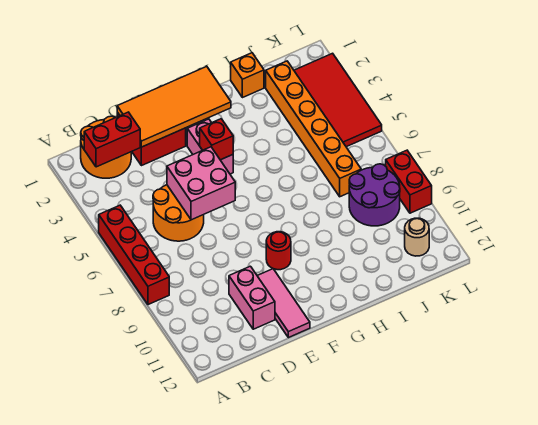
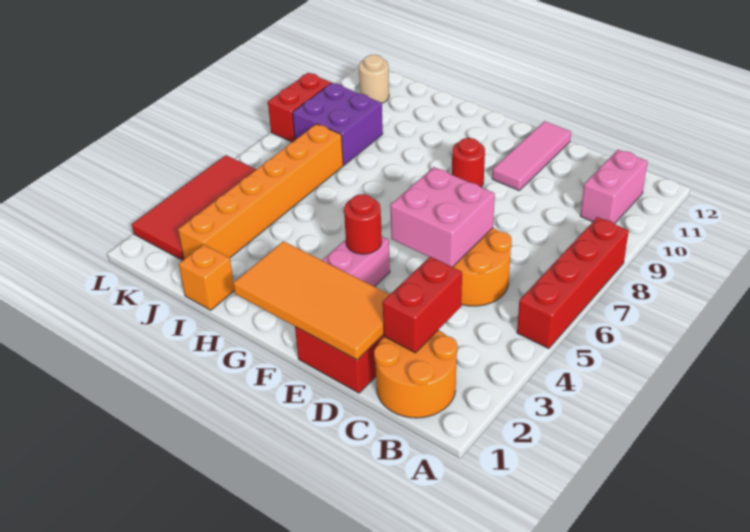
red 1x2 brick [84,112,140,167] -> red 1x2 brick turned to [383,257,462,353]
pink 1x2 brick [229,266,275,329] -> pink 1x2 brick moved to [581,150,648,224]
red 1x1 brick [200,119,233,160] -> red 1x1 round brick [344,194,382,254]
purple 2x2 round brick [349,164,400,226] -> purple 2x2 brick [292,83,383,165]

